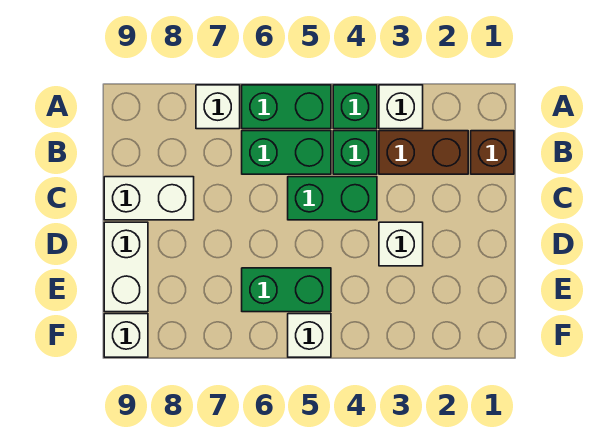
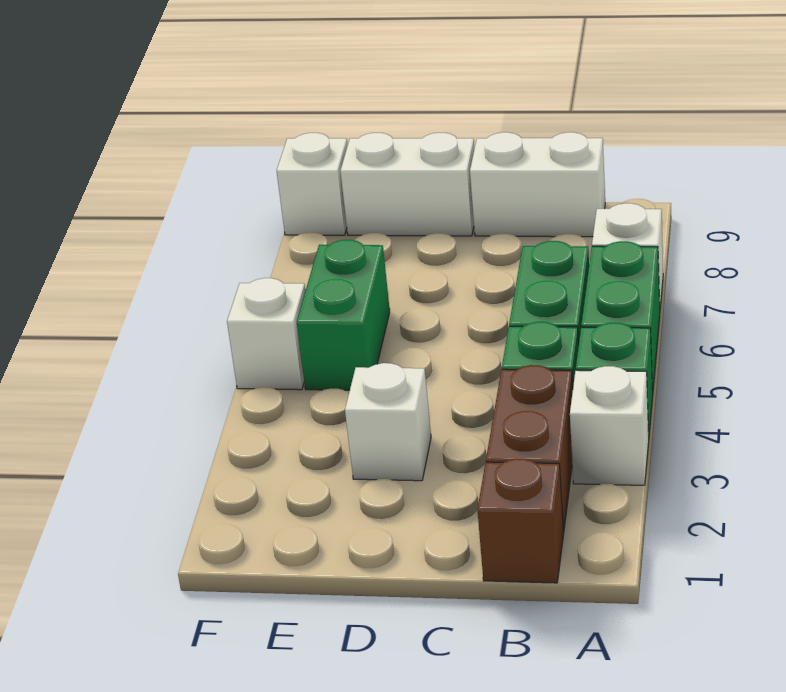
green 1x2 brick [288,177,377,220] -> none
white 1x2 brick [104,177,194,220] -> white 1x2 brick turned to [470,132,605,237]

